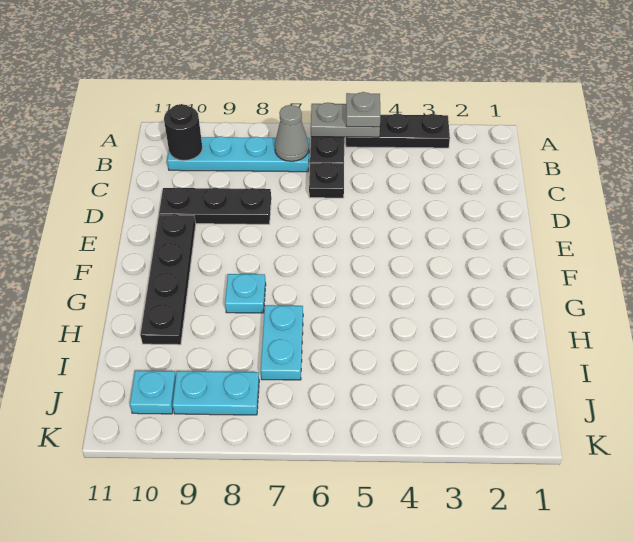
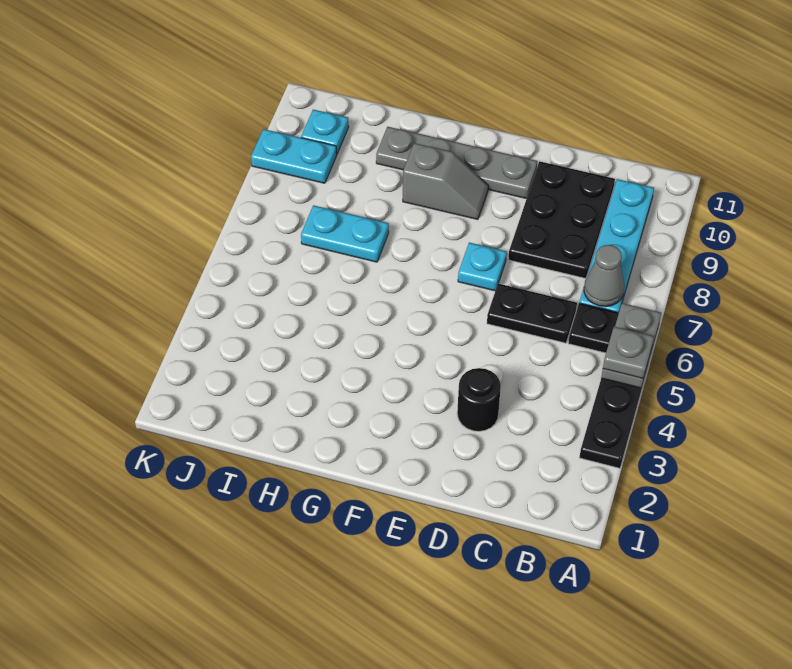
black 1x1 round brick [164,104,202,160] -> black 1x1 round brick moved to [457,368,501,431]
black 1x1 plate [309,162,344,198] -> black 1x2 plate [487,284,577,343]
black 1x3 plate [159,187,271,224] -> black 2x3 plate [508,161,615,278]
black 1x4 plate [140,215,196,345] -> grey 1x4 plate [376,127,537,199]
none -> grey 1x2 slope [403,143,488,220]
cyan 1x1 plate [225,274,266,313] -> cyan 1x1 plate moved to [458,242,507,291]
cyan 1x2 plate [173,371,259,415] -> cyan 1x2 plate turned to [251,129,337,183]

